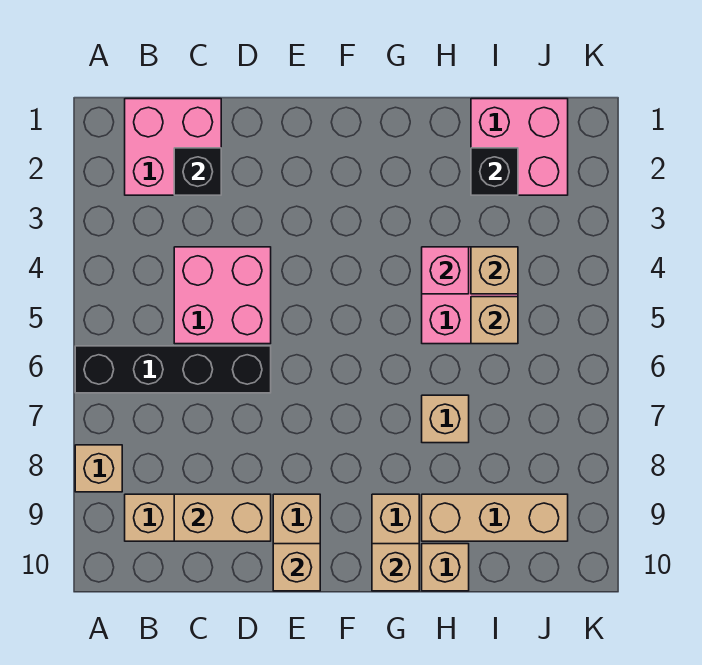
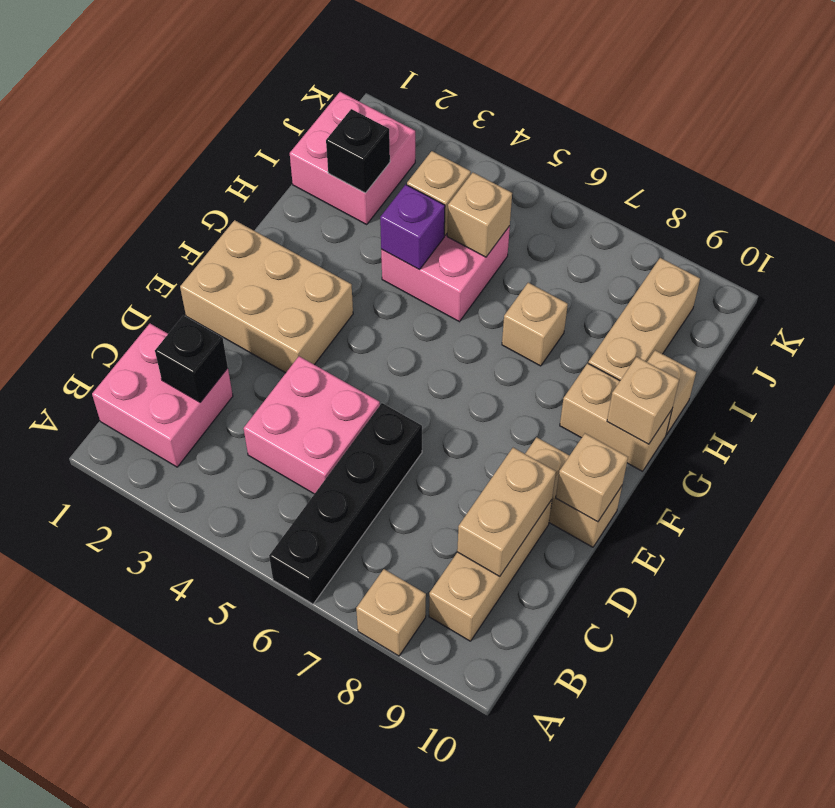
none -> tan 2x3 brick [180,220,353,373]
pink 1x1 brick [422,247,469,294] -> purple 1x1 brick [380,185,445,270]

